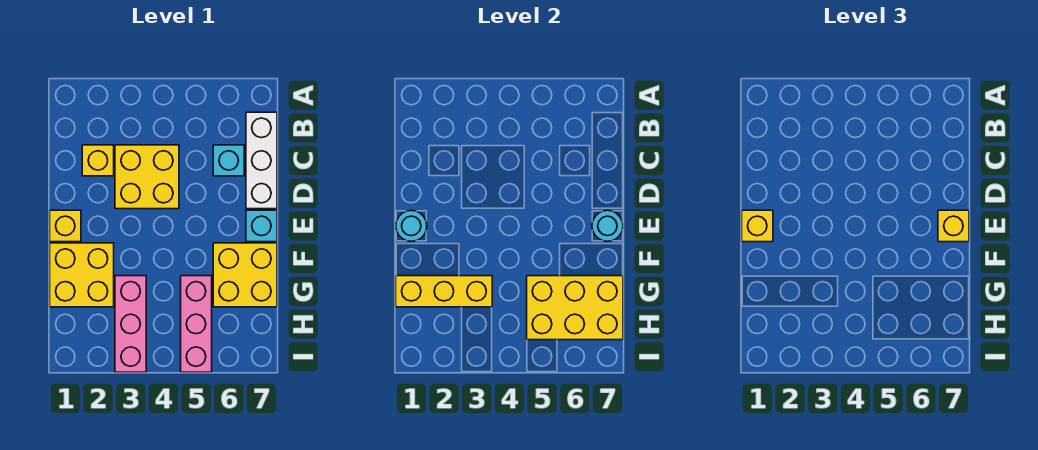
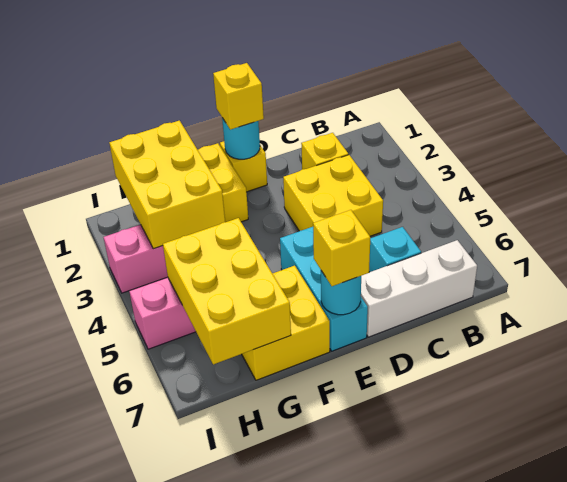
cyan 1x1 brick [246,210,277,242] -> cyan 1x3 brick [280,227,368,351]
yellow 1x3 brick [396,276,492,307] -> yellow 2x3 brick [109,121,225,249]

